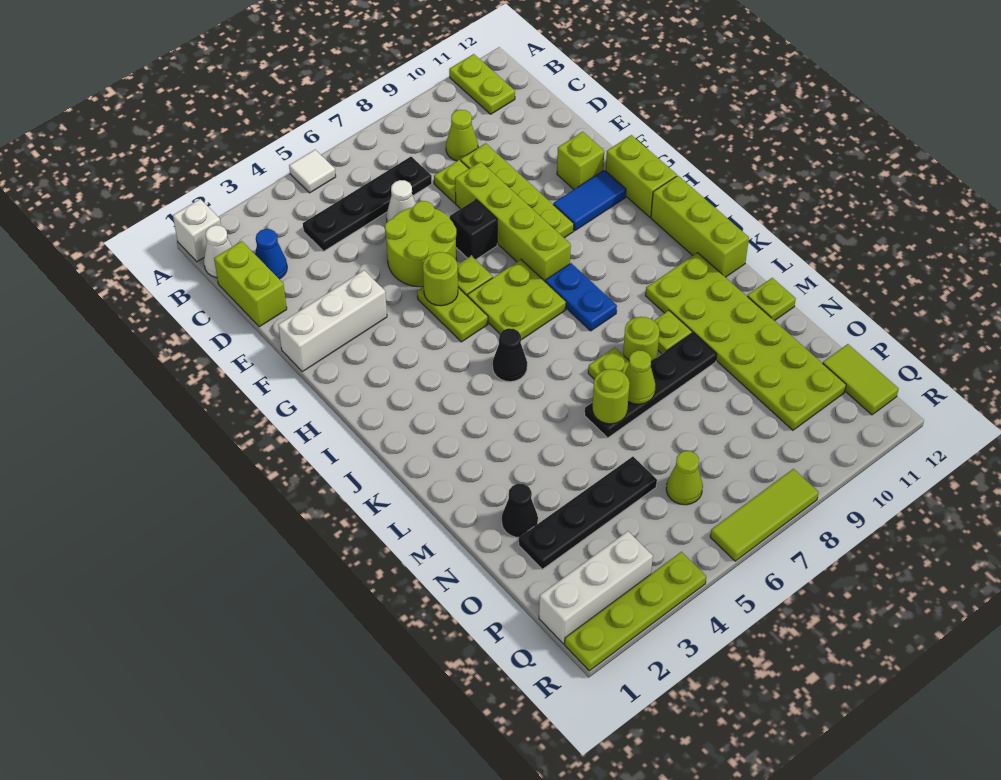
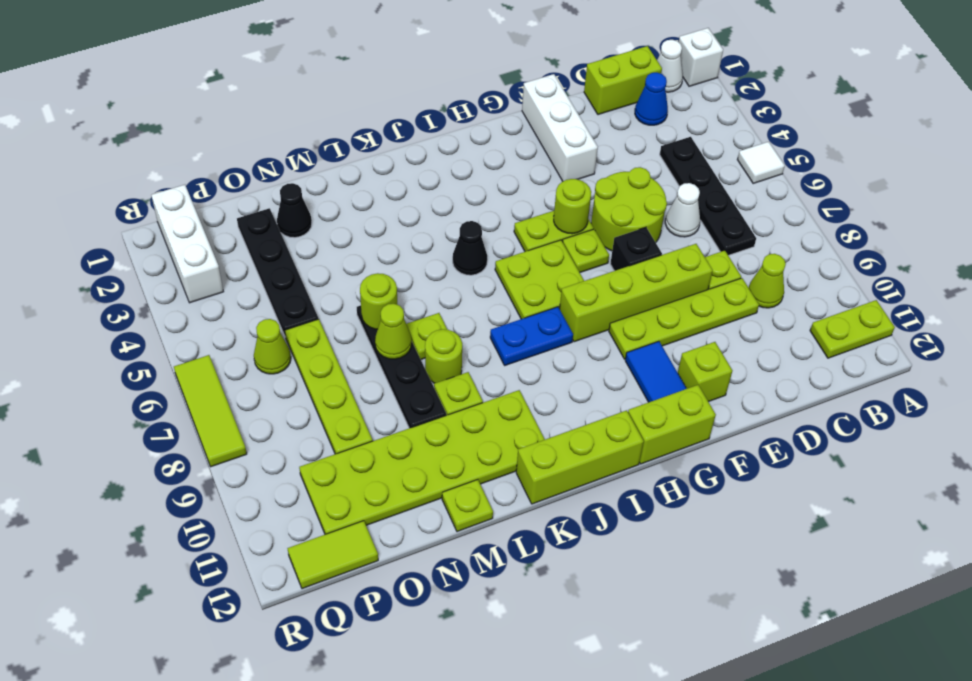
lime 1x4 plate [565,552,706,671] -> lime 1x4 plate moved to [285,319,373,454]

